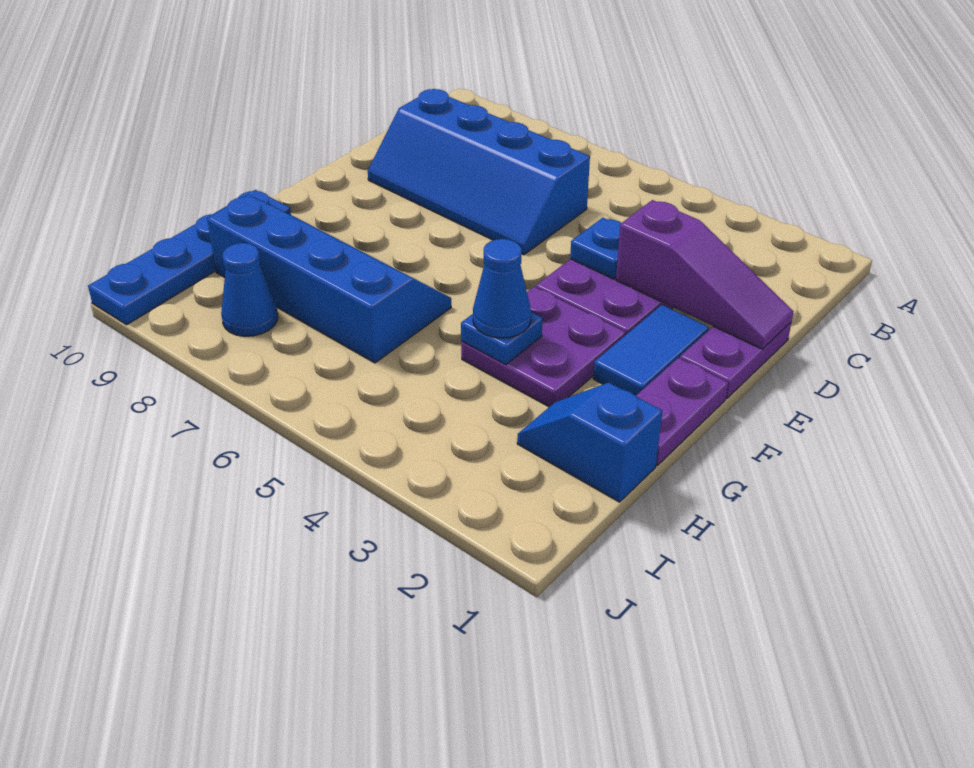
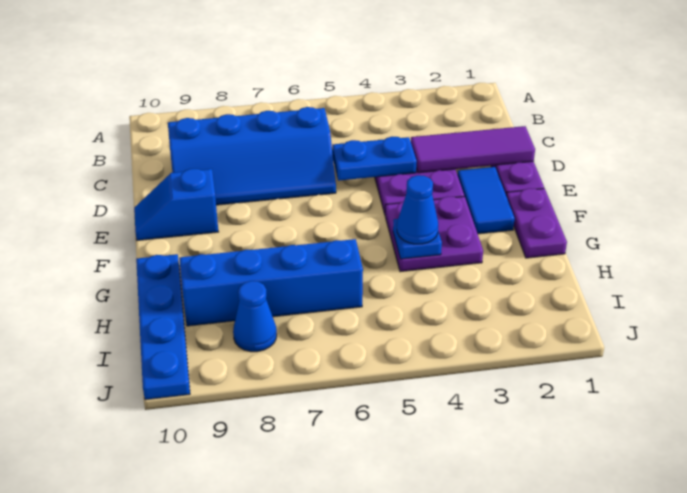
purple 1x3 slope [616,200,793,349] -> purple 1x3 tile [411,126,535,173]
blue 1x1 plate [570,218,621,279] -> blue 1x2 plate [332,137,417,181]
blue 1x2 slope [517,383,662,502] -> blue 1x2 slope moved to [134,169,218,240]

